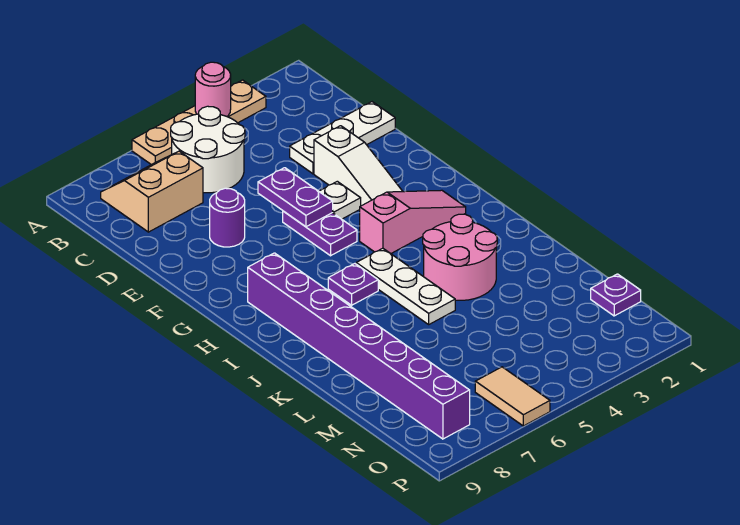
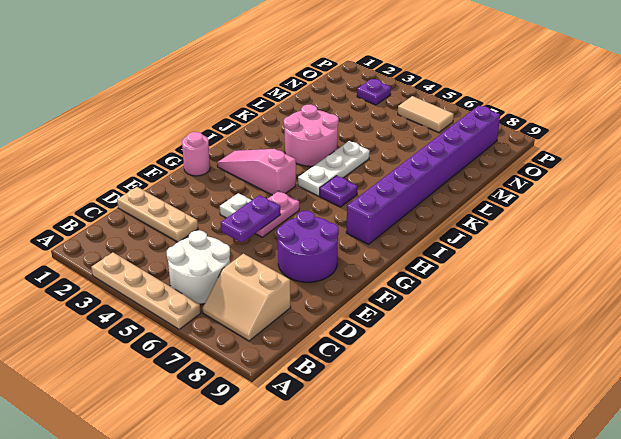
pink 1x1 round brick [195,62,231,116] -> pink 1x1 round brick moved to [182,132,210,176]
white 1x3 plate [290,102,395,174] -> tan 1x3 plate [117,187,198,242]
white 1x3 slope [314,126,403,206] -> none
purple 1x1 round brick [210,188,245,247] -> purple 2x2 round brick [277,211,339,282]
purple 1x2 plate [283,211,357,256] -> pink 1x2 plate [255,191,299,237]
purple 1x1 plate [591,274,641,316] -> purple 1x1 plate moved to [357,79,391,105]
tan 1x2 tile [475,367,550,426] -> tan 1x2 tile turned to [398,96,454,133]

